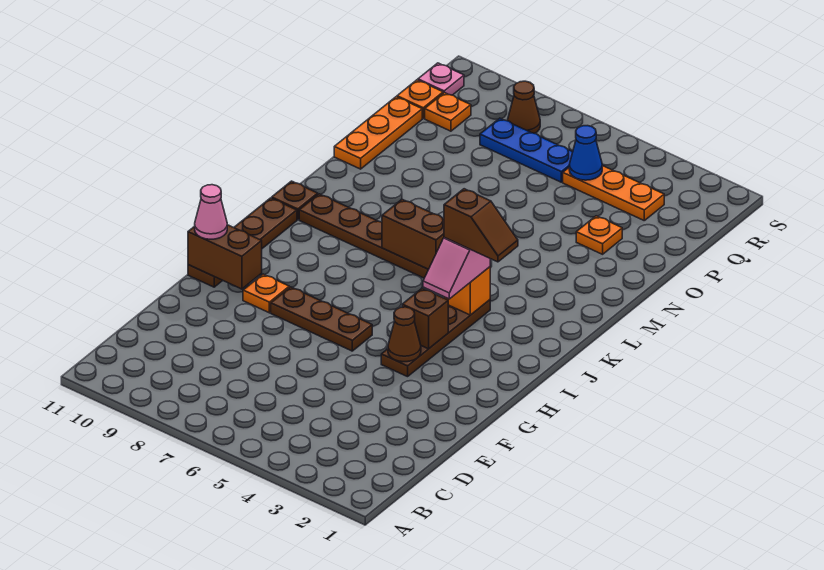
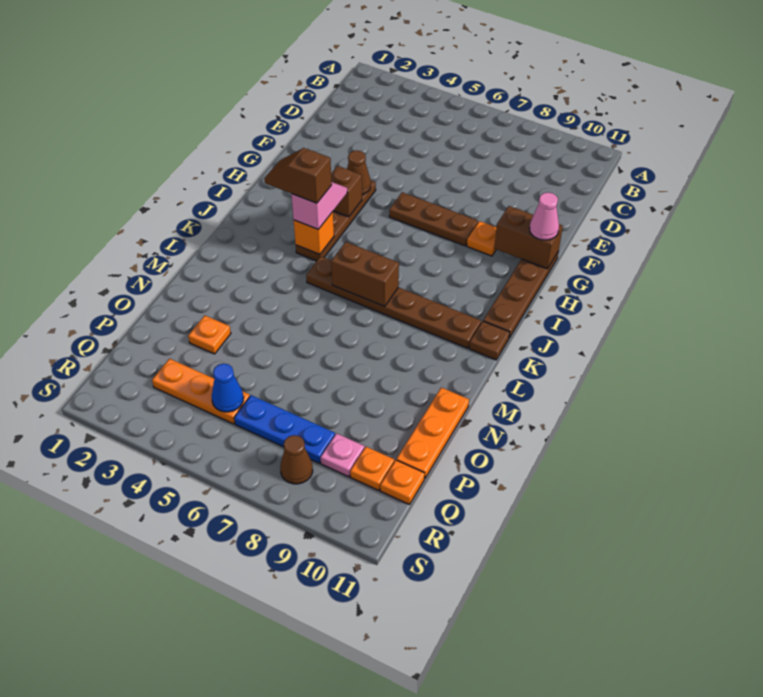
pink 1x1 plate [418,63,464,95] -> pink 1x1 plate moved to [321,433,364,477]

